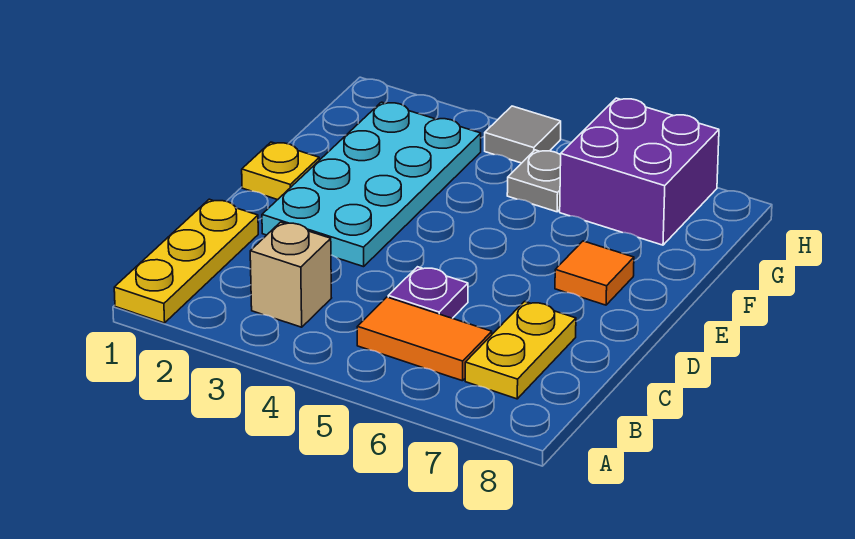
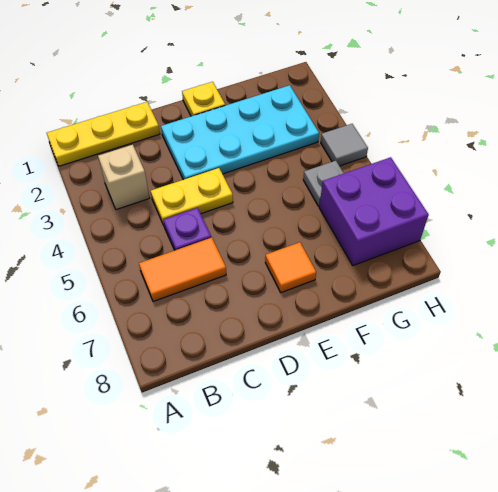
orange 1x2 tile [357,297,492,381] -> orange 1x2 tile turned to [139,237,226,302]
yellow 1x2 plate [465,301,576,399] -> yellow 1x2 plate moved to [151,168,233,225]

